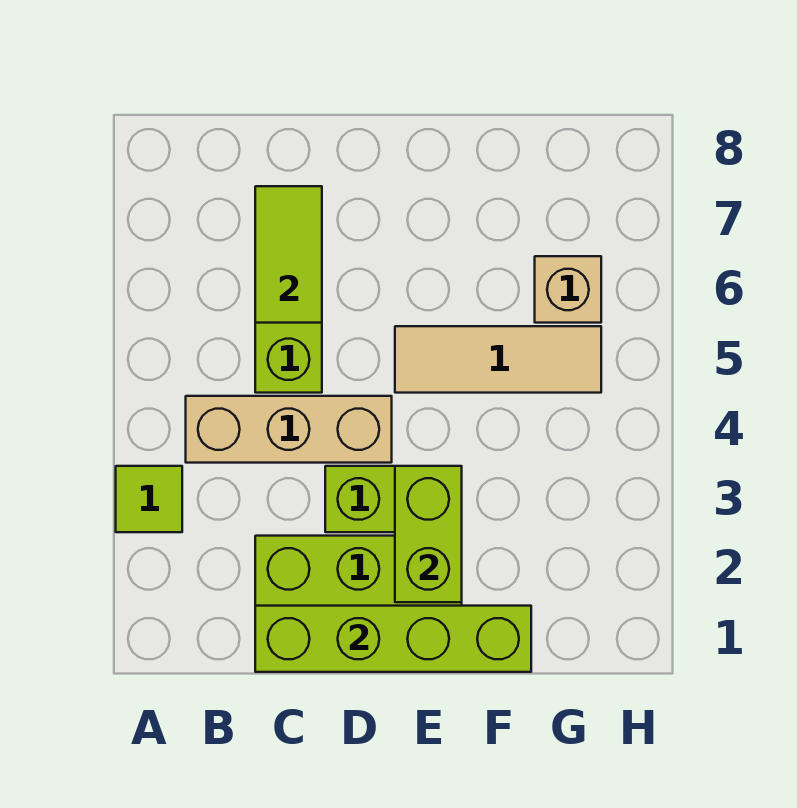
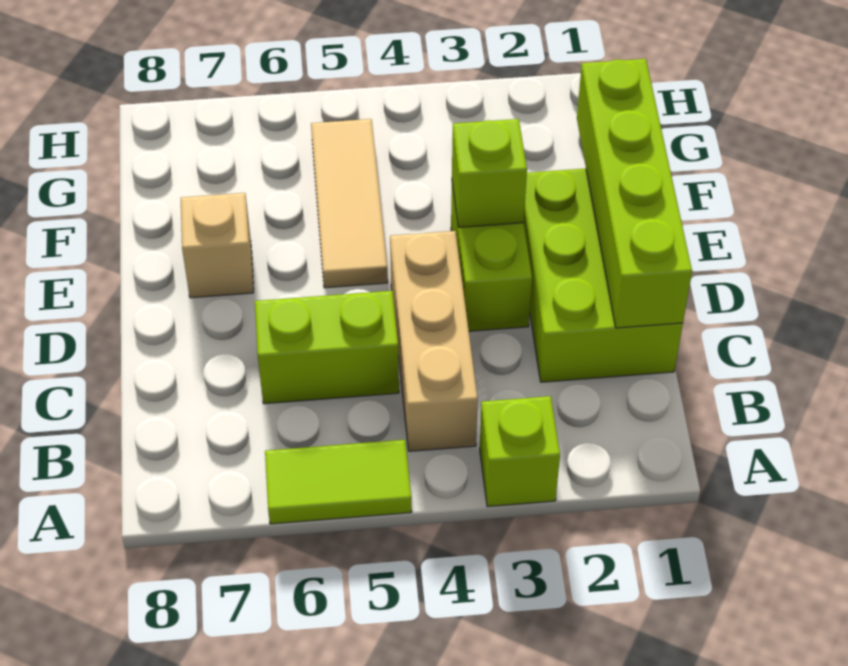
lime 1x1 tile [116,466,182,532] -> lime 1x1 brick [480,396,560,507]
lime 1x2 tile [255,186,322,323] -> lime 1x2 tile moved to [265,440,412,524]
lime 1x2 brick [395,466,462,602] -> lime 1x1 brick [452,119,527,227]
tan 1x1 brick [535,256,601,323] -> tan 1x1 brick moved to [181,193,254,298]

